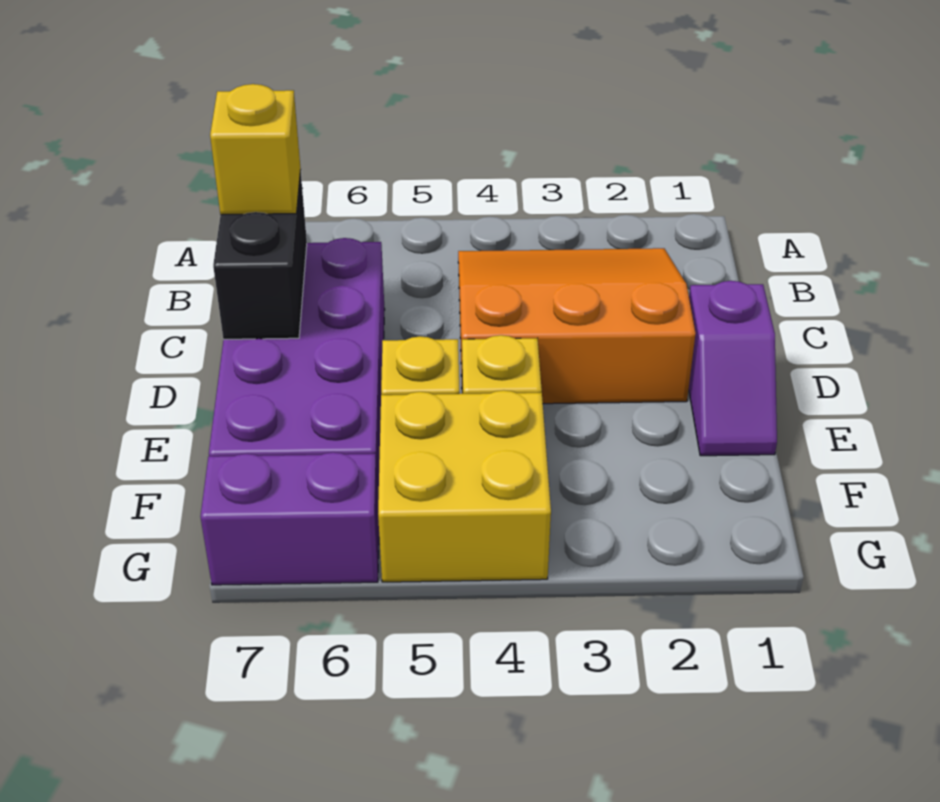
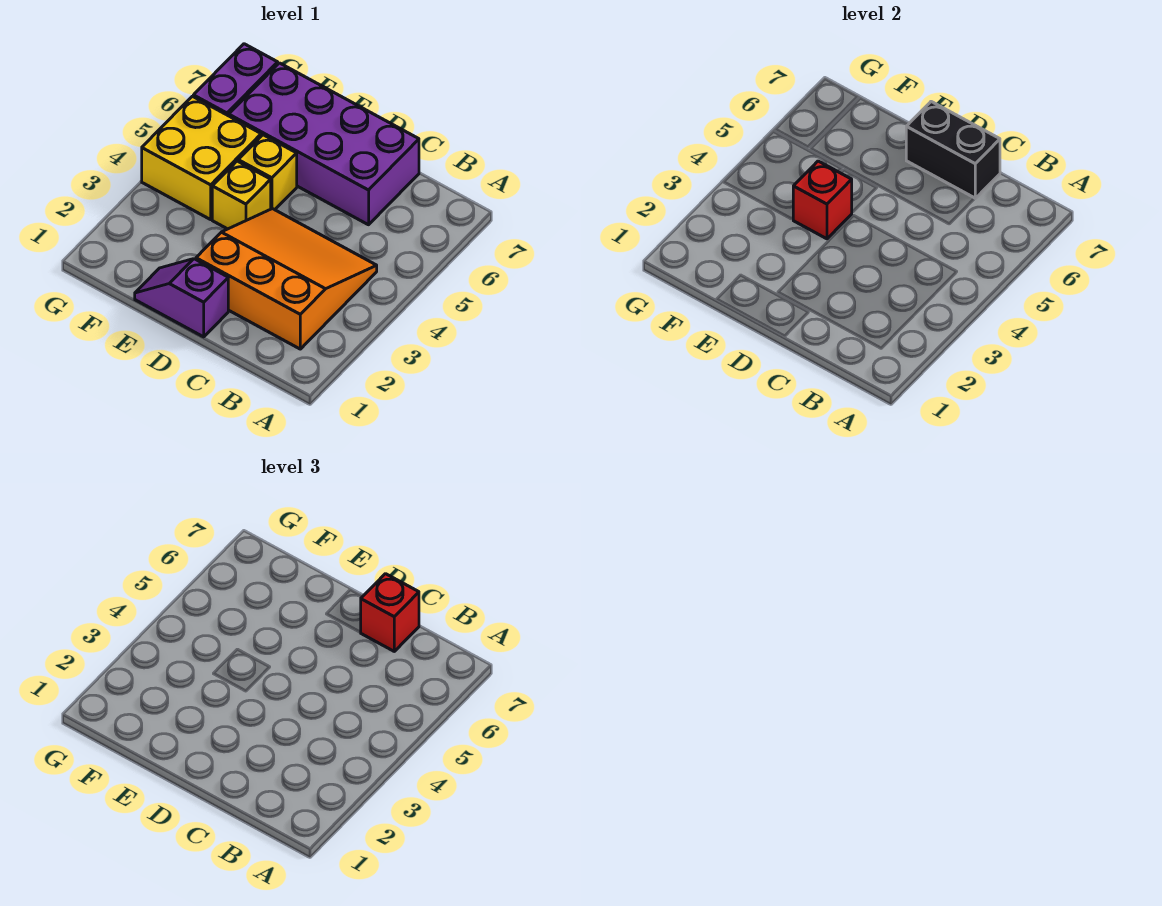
orange 3x3 slope [458,248,696,404] -> orange 3x3 slope turned to [196,209,377,349]
yellow 1x1 brick [210,84,301,215] -> red 1x1 brick [360,574,419,651]
none -> red 1x1 brick [793,161,852,239]

